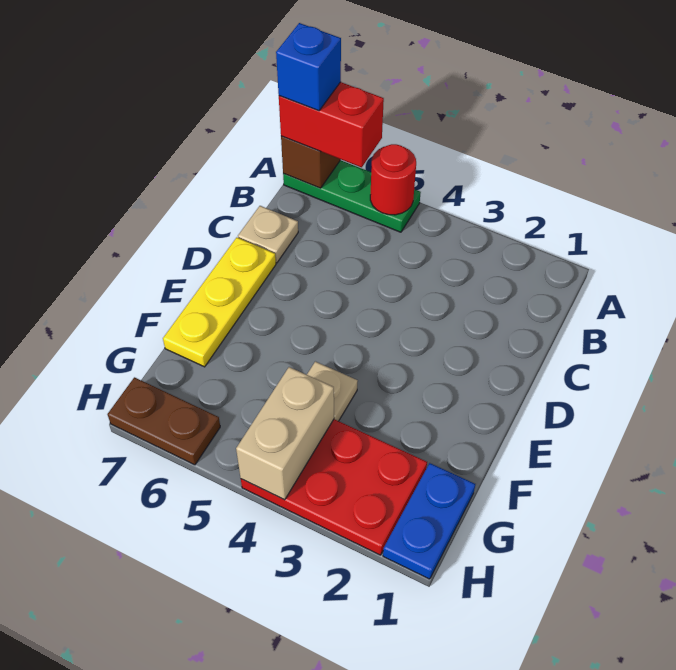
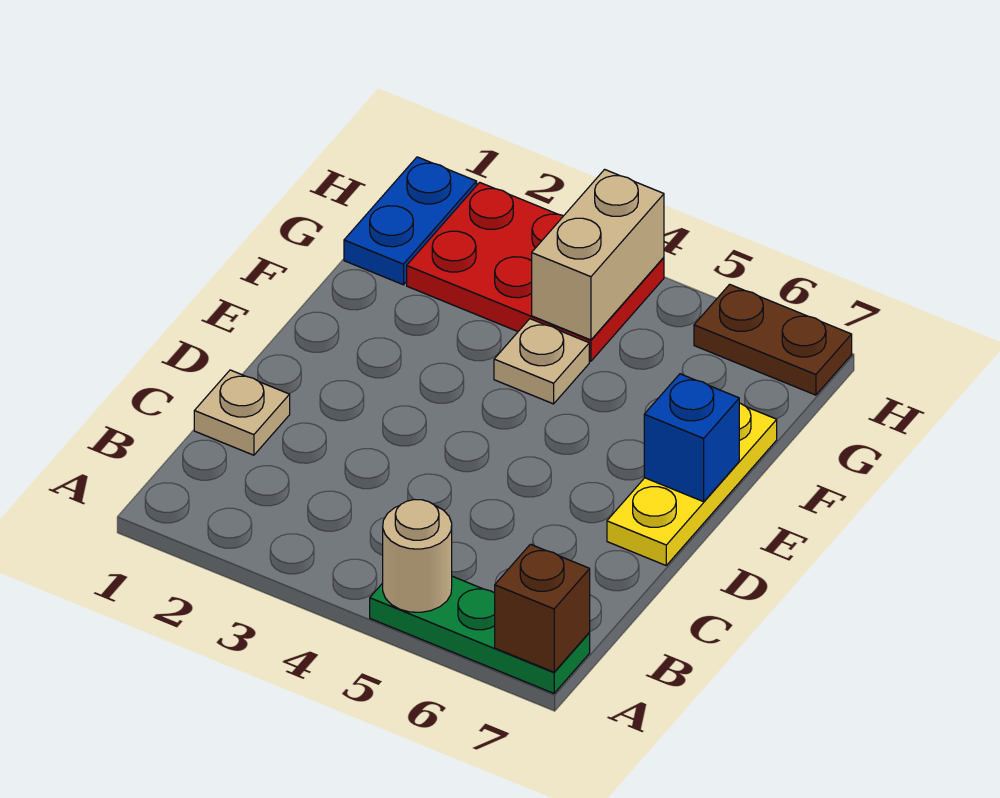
red 1x1 round brick [370,144,416,215] -> tan 1x1 round brick [383,500,452,612]
red 1x2 brick [279,82,384,167] -> none
blue 1x1 brick [276,23,341,111] -> blue 1x1 brick moved to [644,374,739,502]
tan 1x1 plate [238,206,298,263] -> tan 1x1 plate moved to [194,370,290,455]

